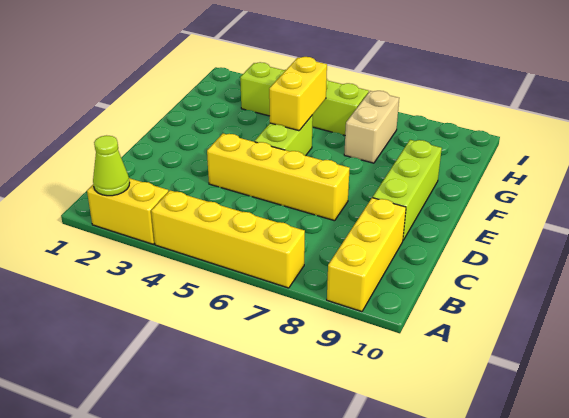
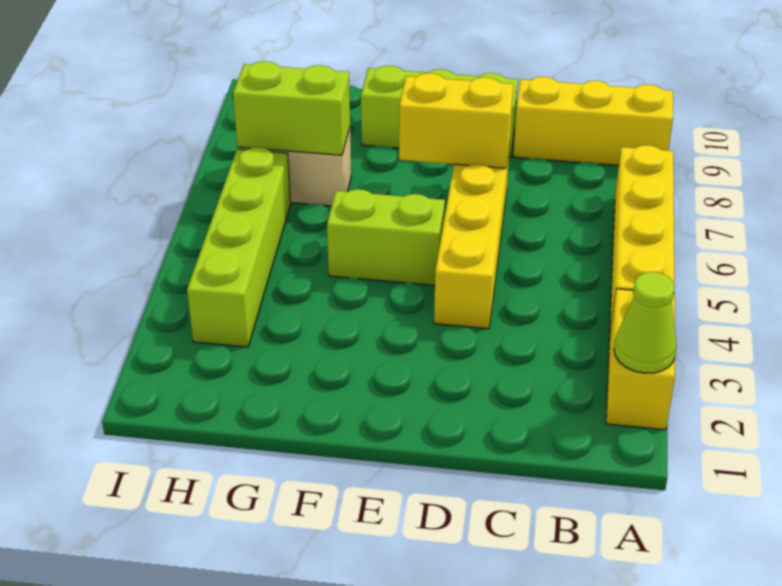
yellow 1x2 brick [269,57,327,131] -> yellow 1x2 brick moved to [399,73,513,168]
none -> lime 1x2 brick [233,61,350,155]

